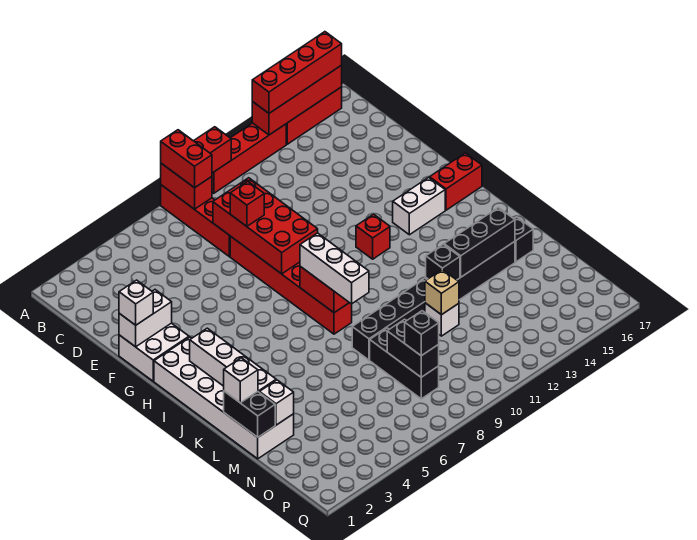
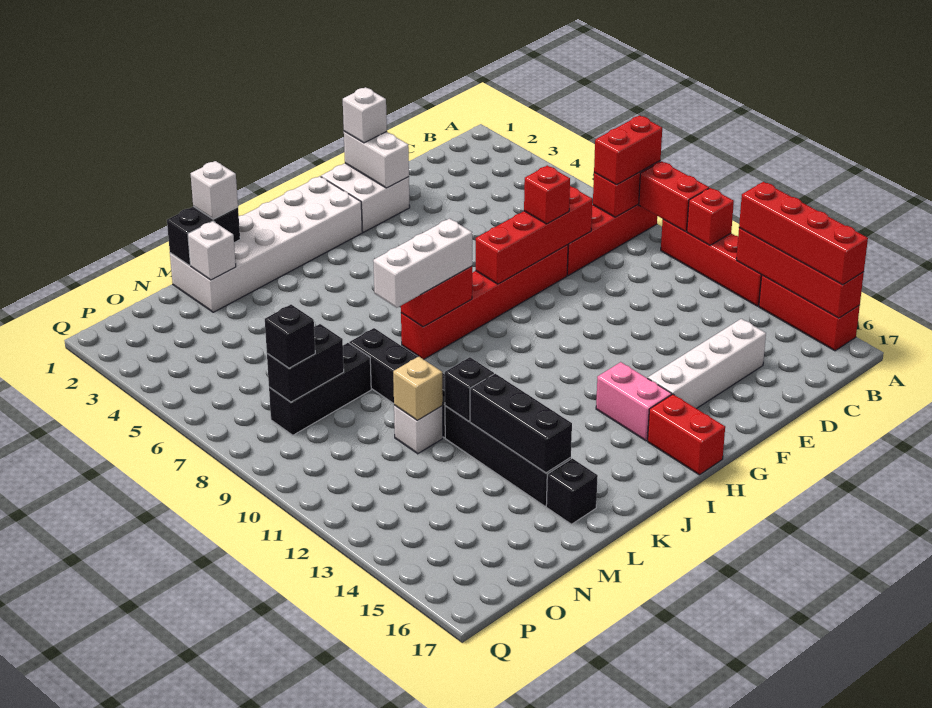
red 2x4 brick [213,178,318,274] -> red 1x4 brick [476,186,592,284]
red 1x1 brick [356,214,390,259] -> red 1x1 brick moved to [687,188,734,245]
white 1x2 brick [393,177,445,235] -> pink 1x2 brick [596,362,672,441]
white 1x4 brick [190,328,276,393] -> white 1x4 brick moved to [648,319,766,409]

